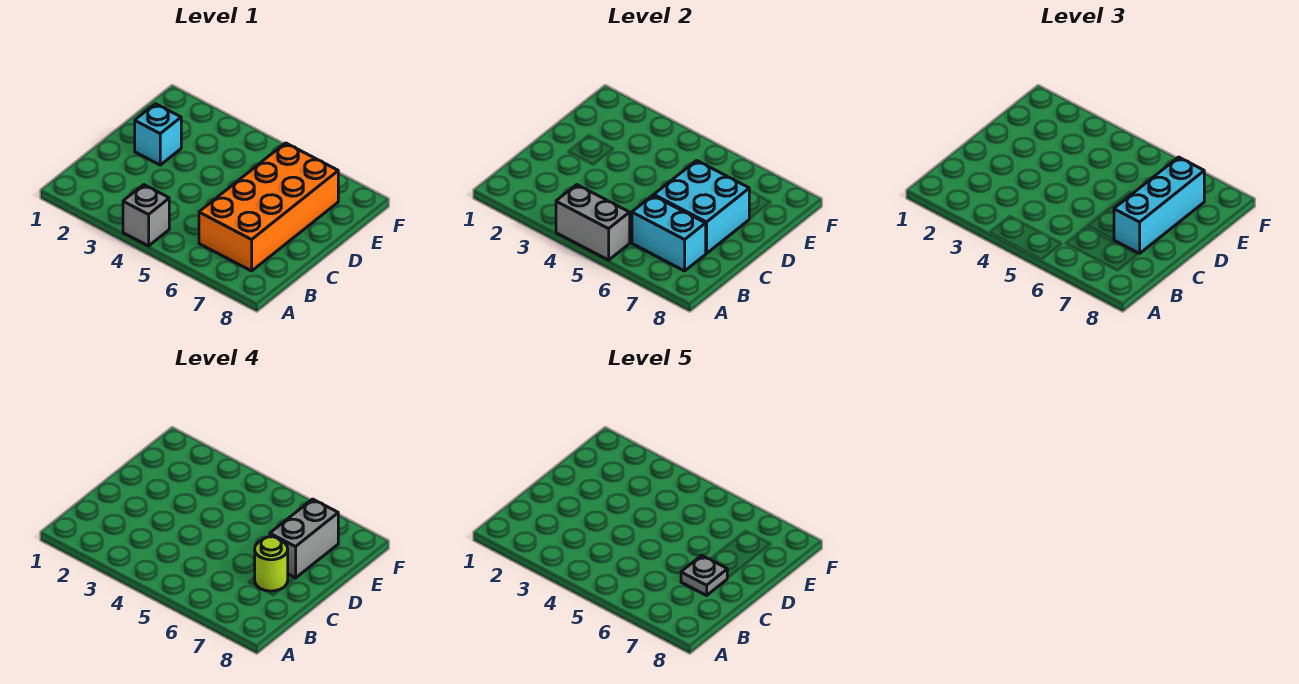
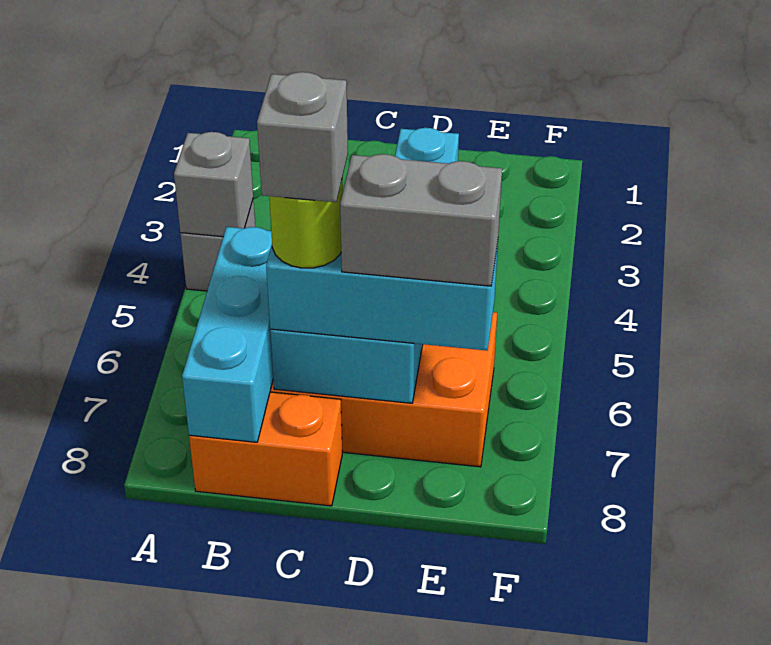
grey 1x2 brick [556,185,630,260] -> grey 1x1 brick [174,132,253,237]
cyan 1x2 brick [632,195,706,271] -> cyan 1x3 brick [182,227,273,442]
none -> orange 1x2 brick [189,392,342,506]
grey 1x1 plate [681,555,727,595] -> grey 1x1 brick [257,72,348,202]

